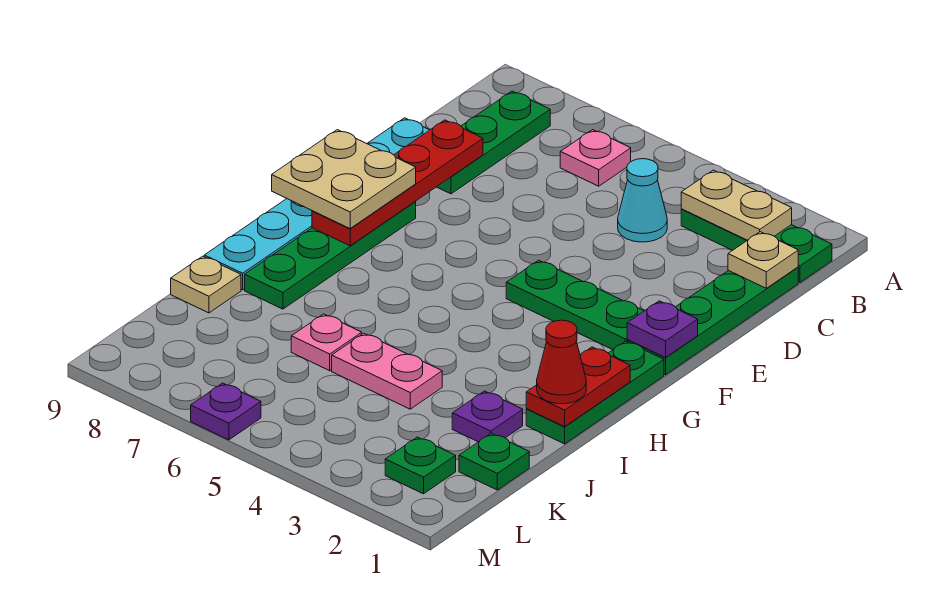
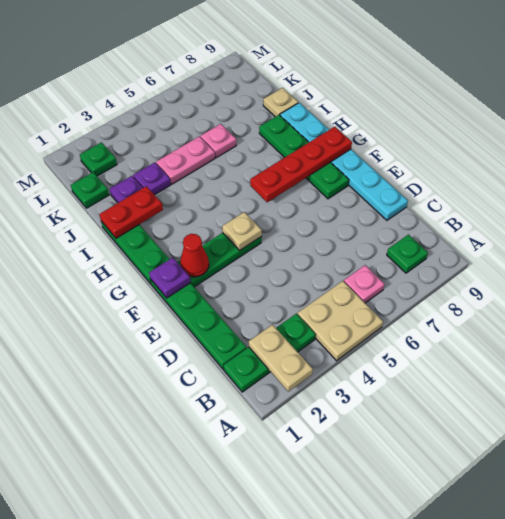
tan 1x2 plate [681,170,792,240] -> tan 1x2 plate turned to [249,325,313,392]
green 1x3 plate [437,91,550,194] -> green 1x1 plate [387,235,428,273]
tan 1x1 plate [728,232,798,288] -> tan 1x1 plate moved to [222,212,262,250]
cyan 1x1 cone [618,159,667,242] -> none
red 1x4 plate [312,120,483,246] -> red 1x4 plate turned to [250,127,352,202]
tan 2x2 plate [272,130,416,228] -> tan 2x2 plate moved to [297,281,383,361]
red 1x2 plate [526,347,630,427] -> red 1x2 plate turned to [99,186,163,238]
red 1x1 cone [537,320,586,404] -> red 1x1 cone moved to [180,234,209,277]
purple 1x1 plate [191,383,261,440] -> purple 1x1 plate moved to [133,162,171,195]

